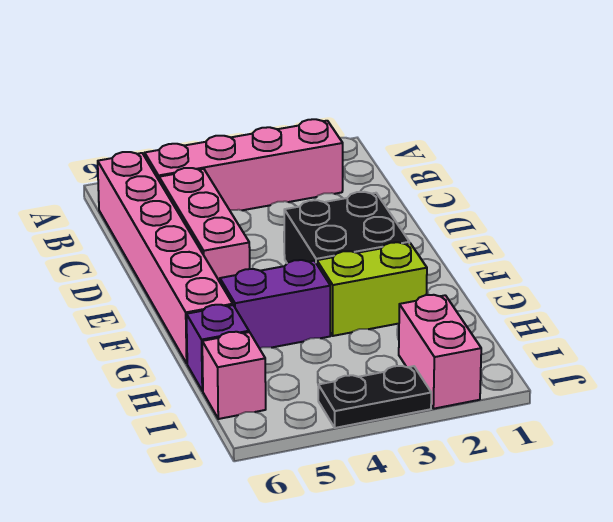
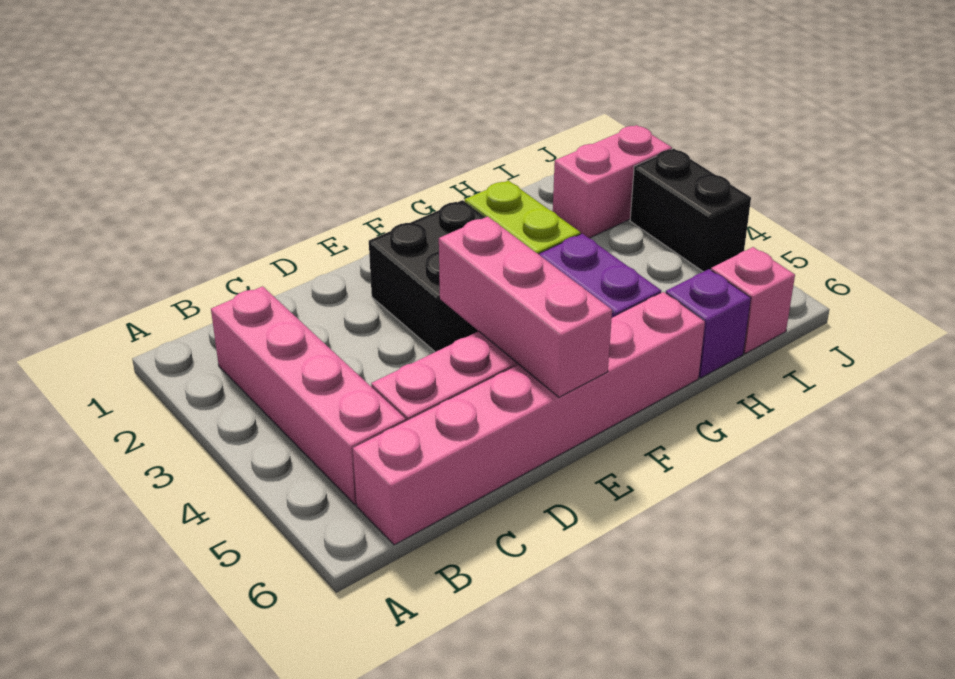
none -> pink 1x3 brick [439,217,612,397]
black 1x2 plate [318,366,431,428] -> black 1x2 brick [630,149,751,272]

